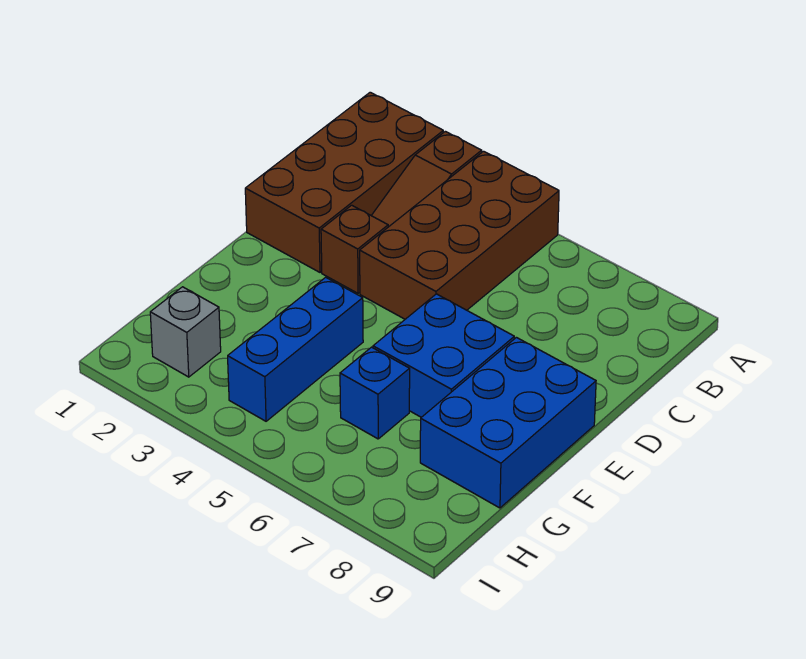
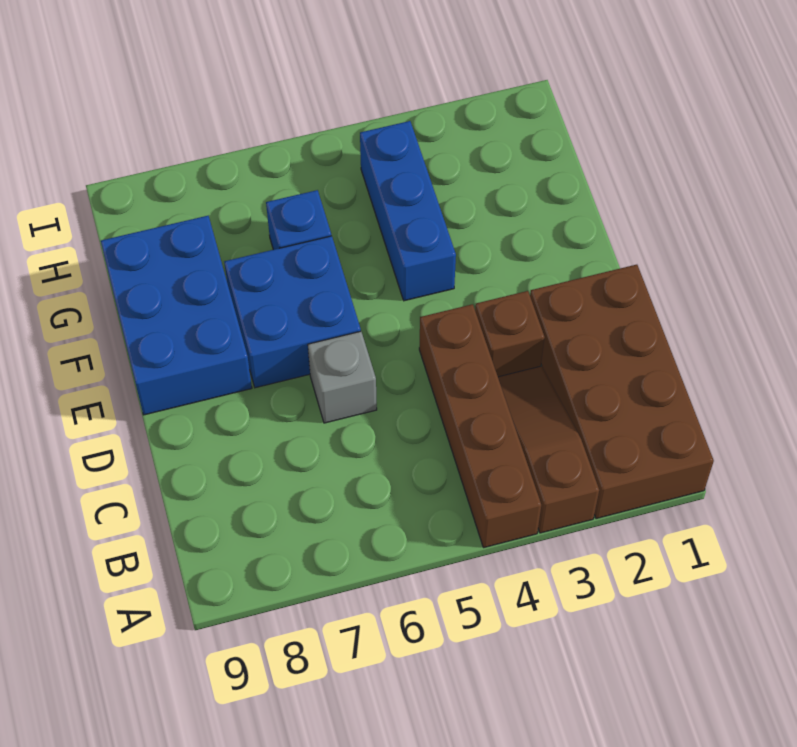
brown 2x4 brick [360,151,559,319] -> brown 1x4 brick [419,304,541,548]
grey 1x1 brick [150,287,221,377] -> grey 1x1 brick moved to [308,331,377,423]

